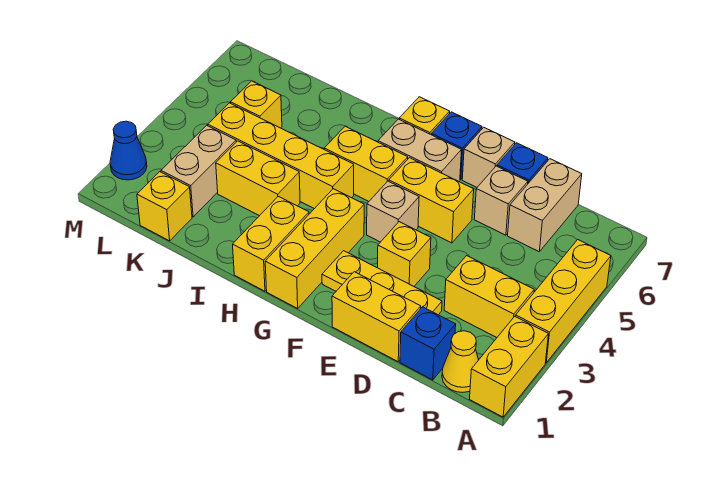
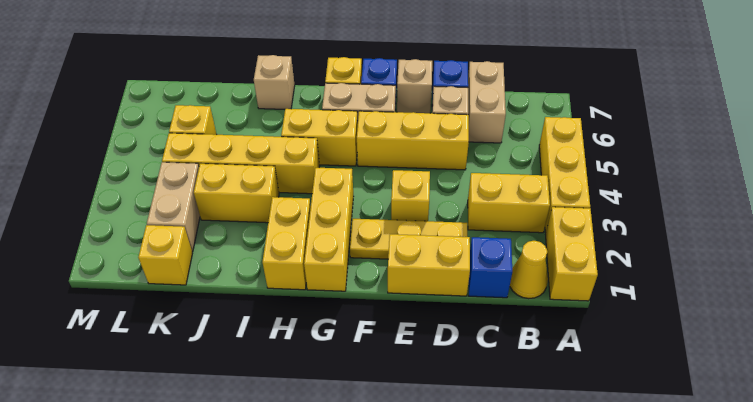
yellow 1x2 brick [389,158,474,243] -> yellow 1x3 brick [357,111,469,170]
tan 1x1 brick [367,181,419,242] -> tan 1x1 brick moved to [254,55,295,109]
blue 1x1 cone [110,121,147,180] -> none

